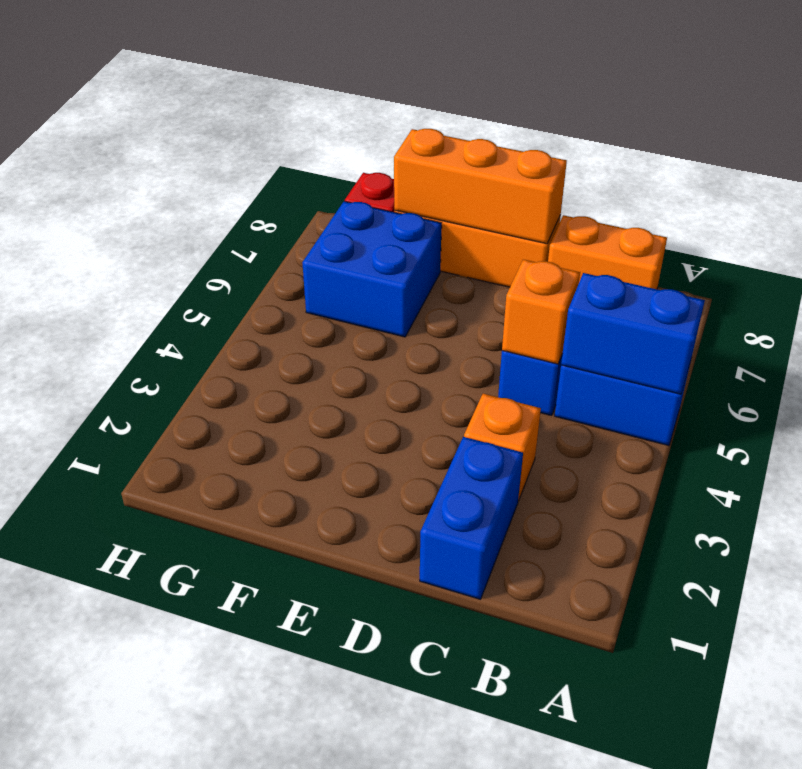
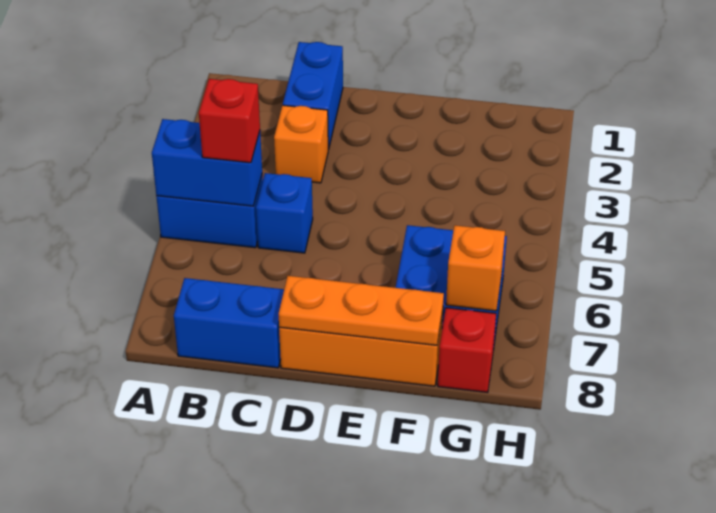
none -> red 1x1 brick [199,79,260,163]
orange 1x2 brick [548,215,667,289] -> blue 1x2 brick [174,278,284,368]
orange 1x1 brick [502,260,580,364] -> orange 1x1 brick moved to [446,225,505,311]
orange 1x3 brick [394,129,567,244] -> orange 1x3 plate [279,276,444,345]

